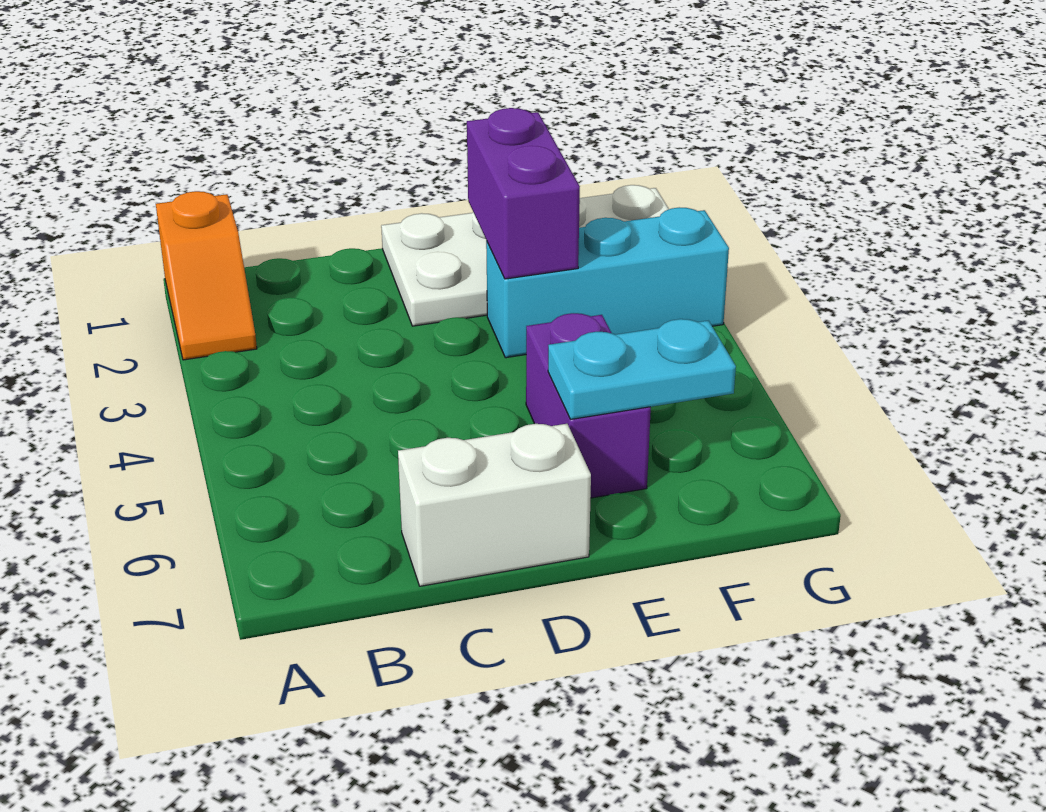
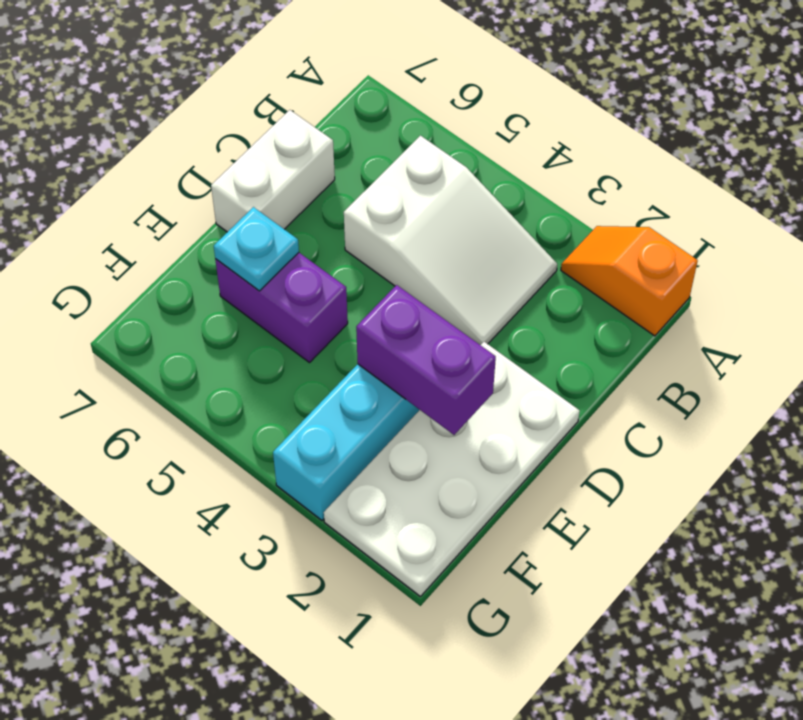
none -> white 2x3 slope [344,136,557,345]
cyan 1x2 plate [548,319,736,419] -> cyan 1x1 plate [214,207,299,291]

